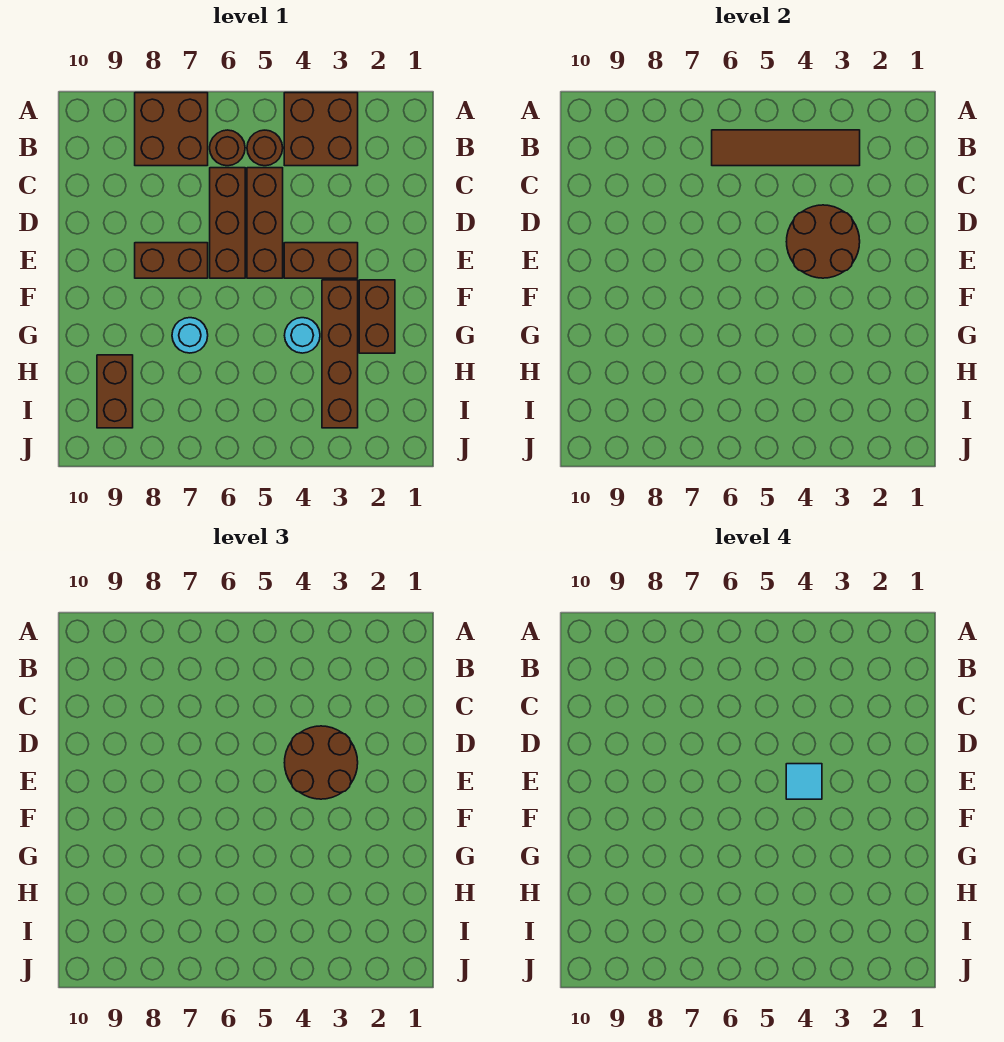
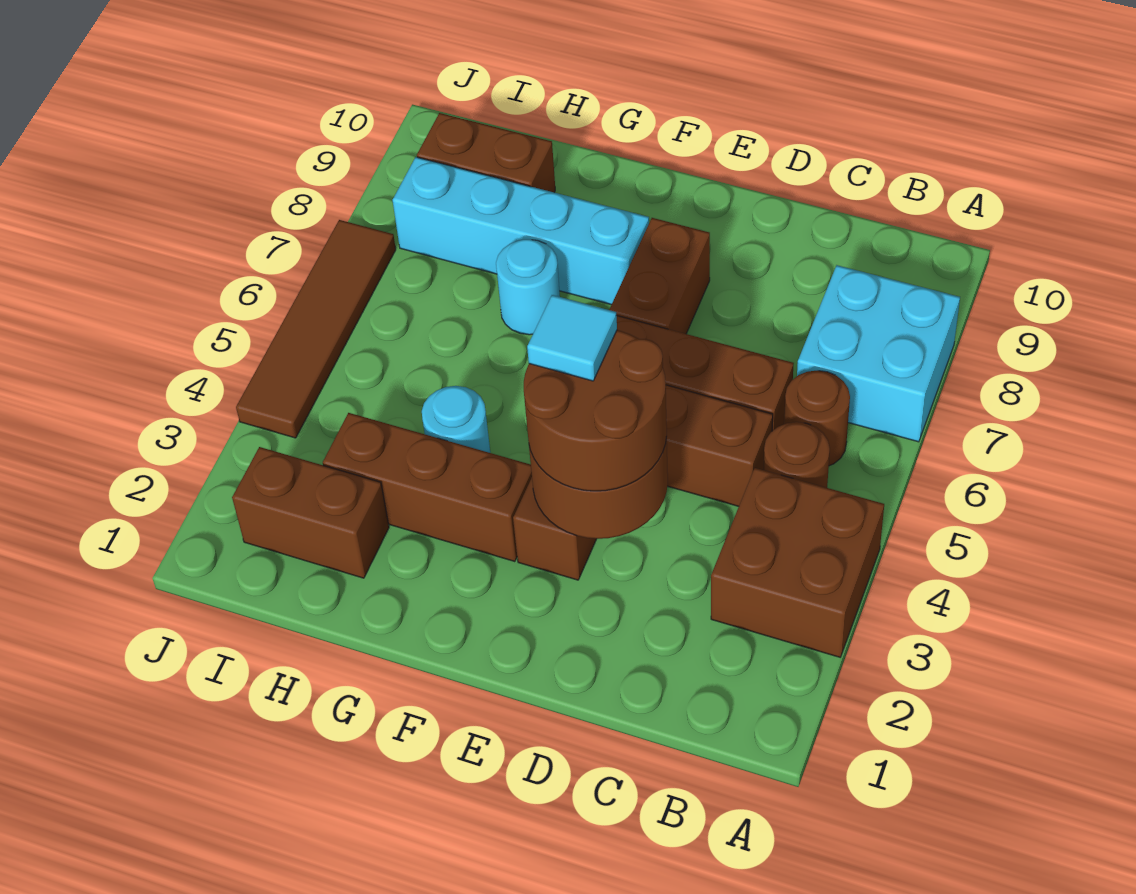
brown 2x2 brick [135,93,208,166] -> cyan 2x2 brick [797,265,960,442]
brown 1x4 tile [712,130,860,166] -> brown 1x4 tile moved to [236,220,396,438]
brown 1x2 brick [359,280,395,353] -> brown 1x2 brick moved to [232,447,389,578]
brown 1x4 brick [322,280,358,428] -> brown 1x3 brick [323,413,532,562]
none -> cyan 1x4 brick [393,157,649,305]

